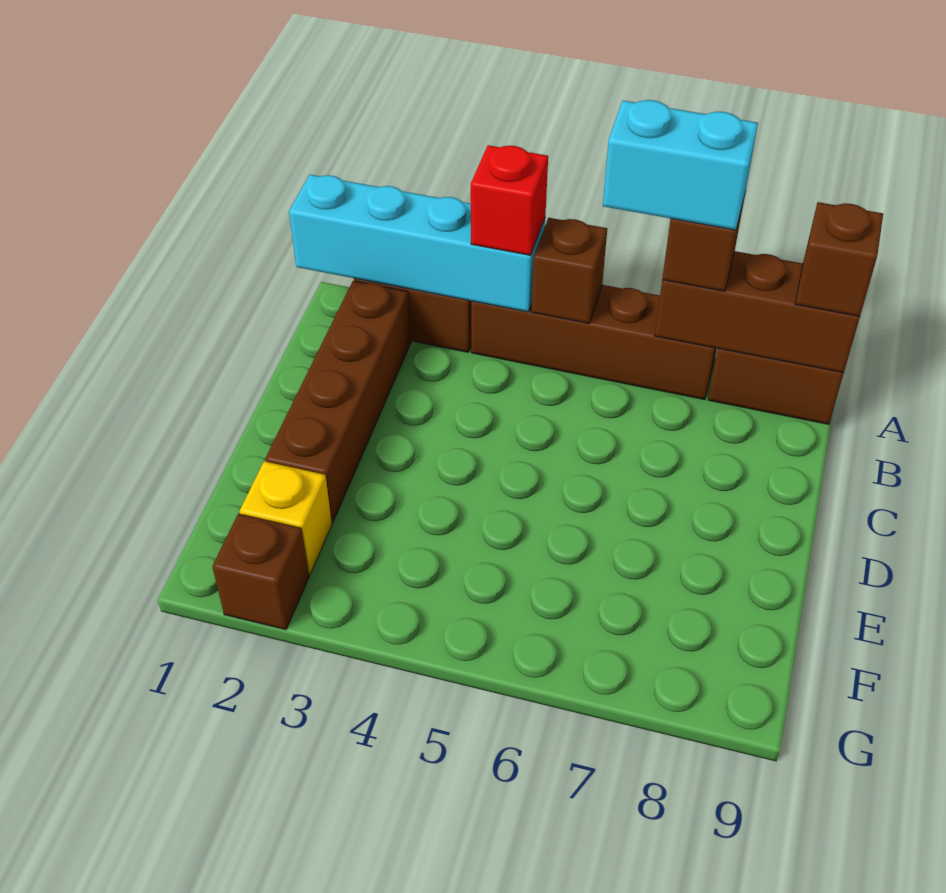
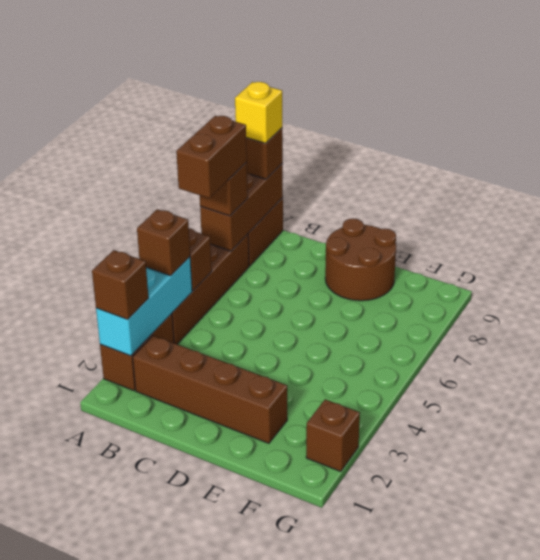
cyan 1x4 brick [289,175,545,312] -> cyan 1x3 brick [96,257,192,356]
none -> brown 1x1 brick [92,250,148,320]
red 1x1 brick [471,145,548,255] -> brown 1x1 brick [137,209,190,276]
cyan 1x2 brick [603,100,758,230] -> brown 1x2 brick [176,116,247,198]
none -> brown 2x2 round brick [325,218,396,301]
yellow 1x1 brick [240,461,332,574] -> yellow 1x1 brick moved to [235,82,282,143]

